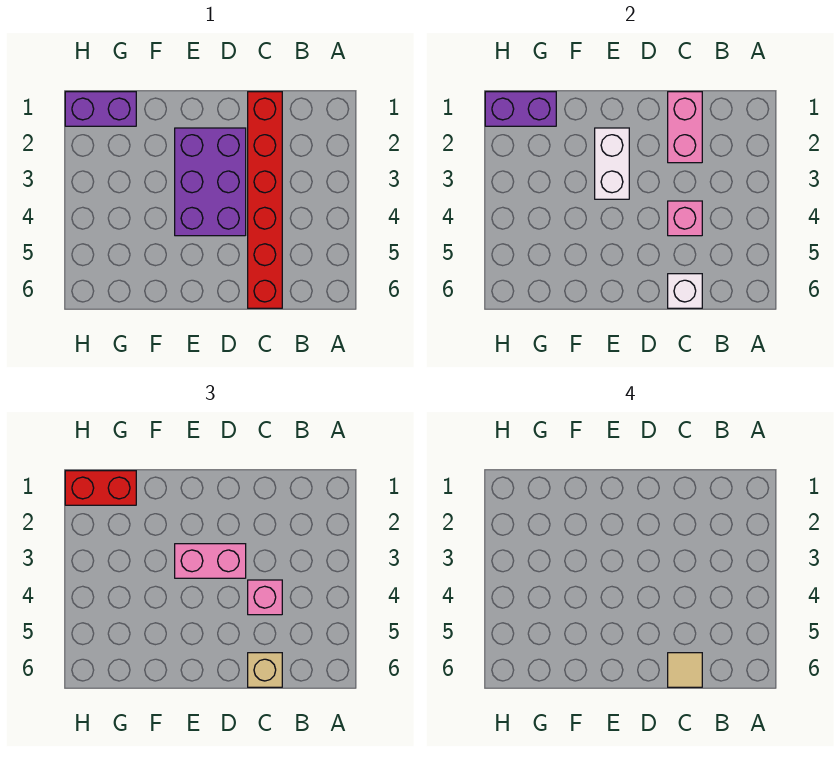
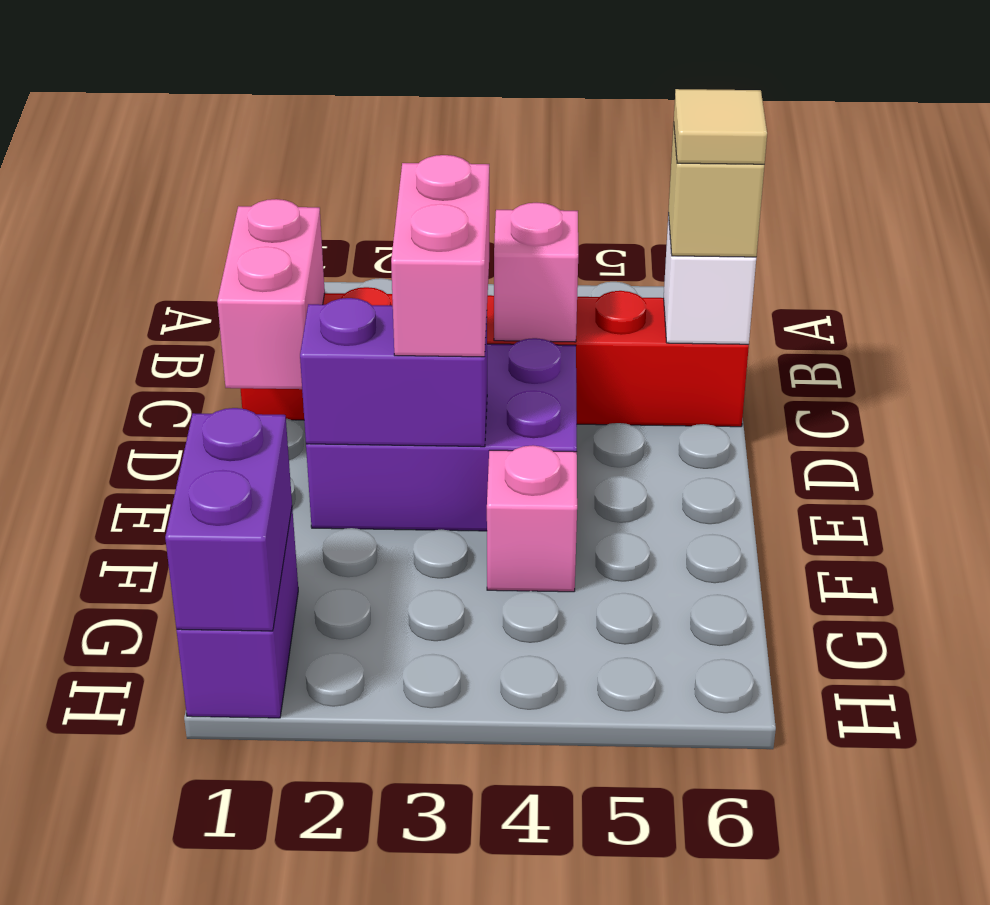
pink 1x2 brick [668,92,702,163] -> pink 1x2 brick turned to [217,199,325,389]
pink 1x1 brick [248,580,282,615] -> pink 1x1 brick moved to [487,445,577,592]
white 1x2 brick [595,128,629,199] -> purple 1x2 brick [300,298,487,447]
red 1x2 brick [65,471,136,505] -> none

